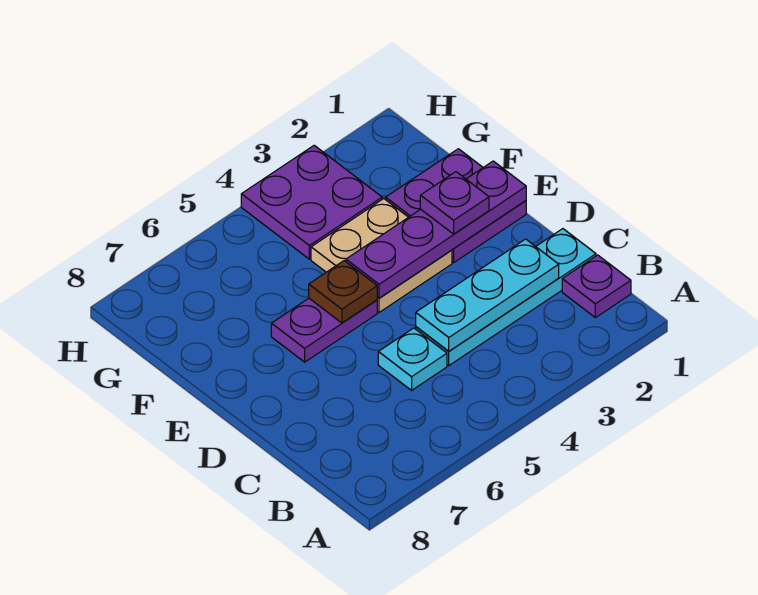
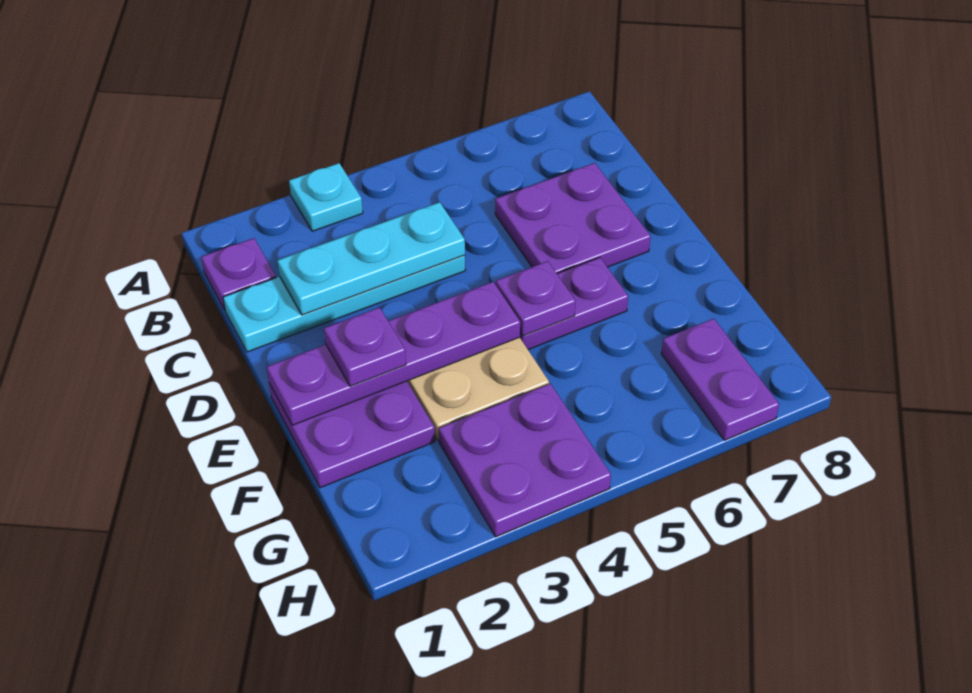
cyan 1x1 plate [378,328,447,390] -> cyan 1x1 plate moved to [289,163,363,231]
none -> purple 2x2 plate [495,163,651,273]
brown 1x1 plate [309,261,377,323] -> purple 1x1 plate [496,261,576,336]
none -> purple 1x2 plate [661,319,779,440]

